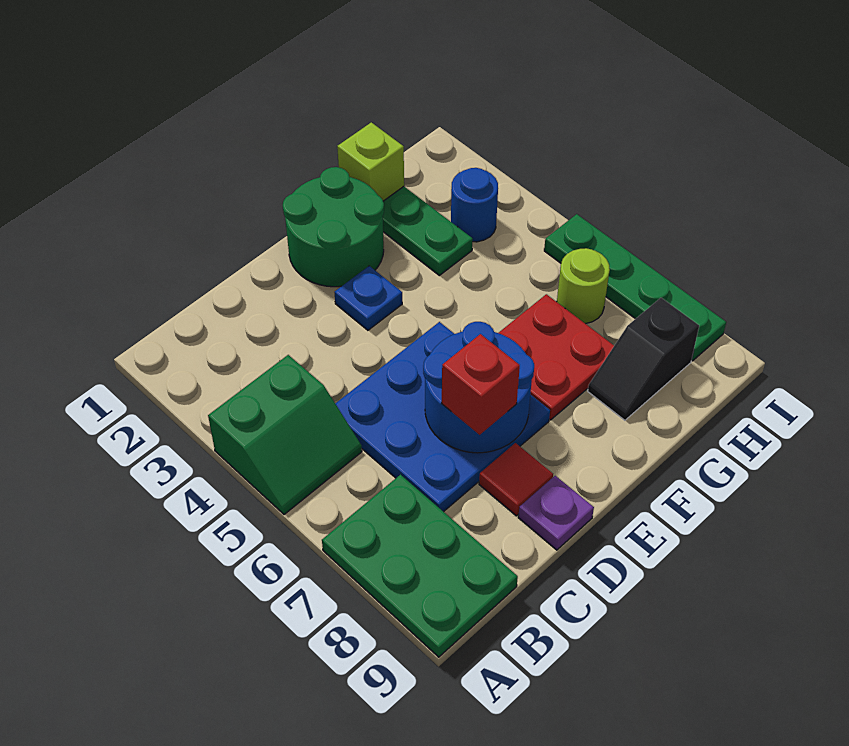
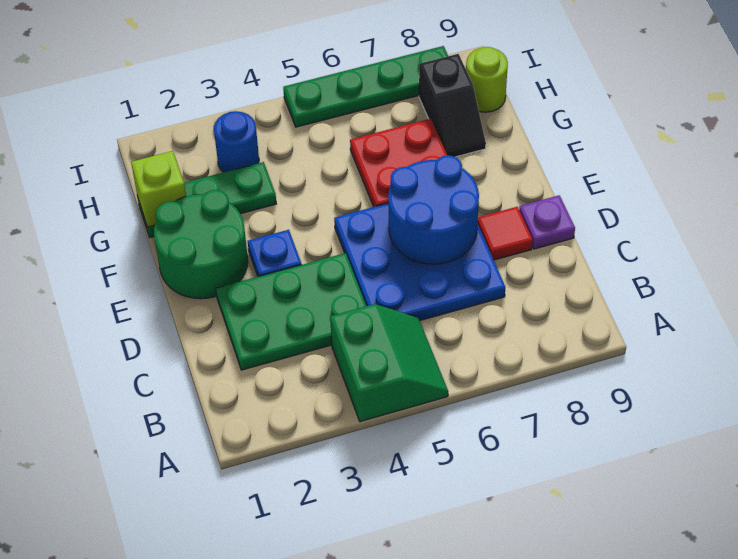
green 2x3 plate [322,475,518,657] -> green 2x3 plate moved to [216,253,366,370]
red 1x1 brick [442,334,520,435] -> none
lime 1x1 round brick [557,248,610,324] -> lime 1x1 round brick moved to [466,47,508,112]

